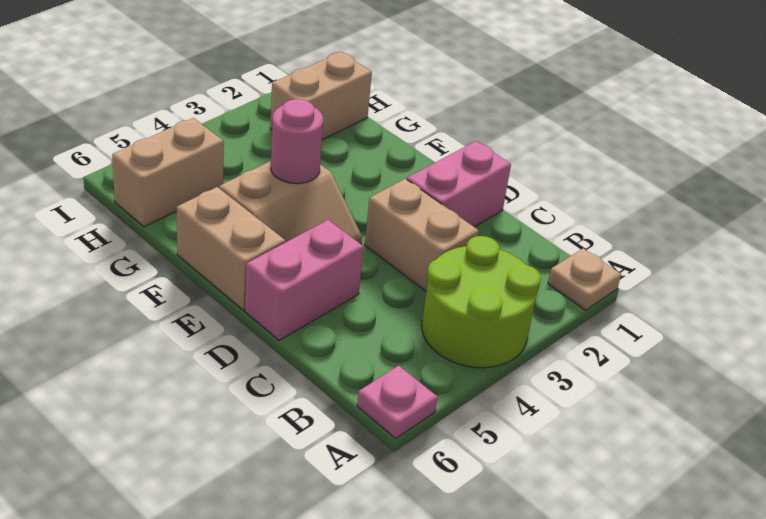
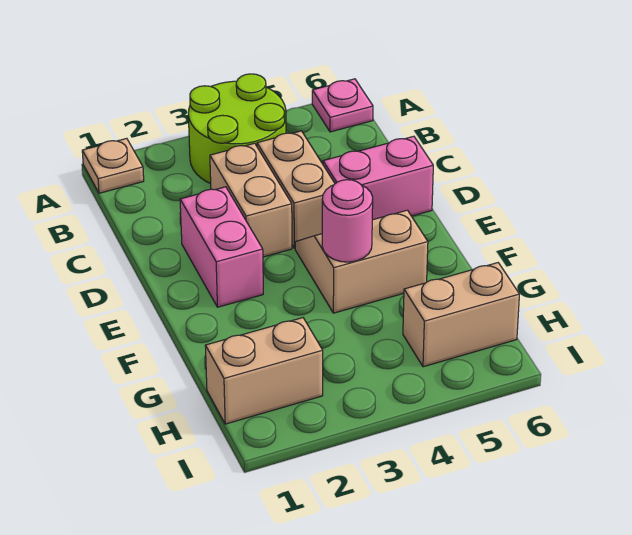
pink 1x2 brick [407,141,511,227] -> pink 1x2 brick turned to [180,187,263,307]
tan 1x2 brick [177,187,285,310] -> tan 1x2 brick moved to [257,131,335,248]

